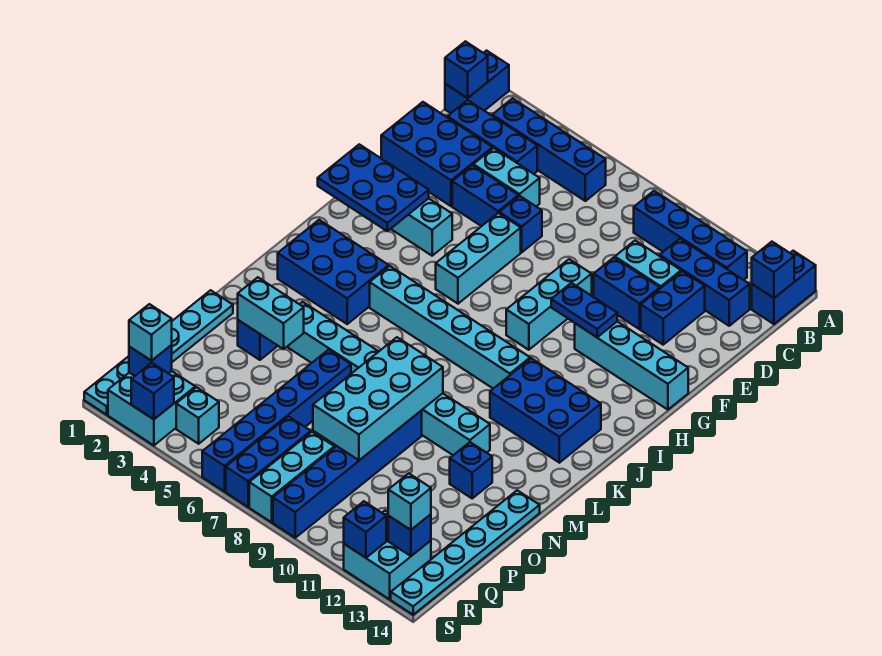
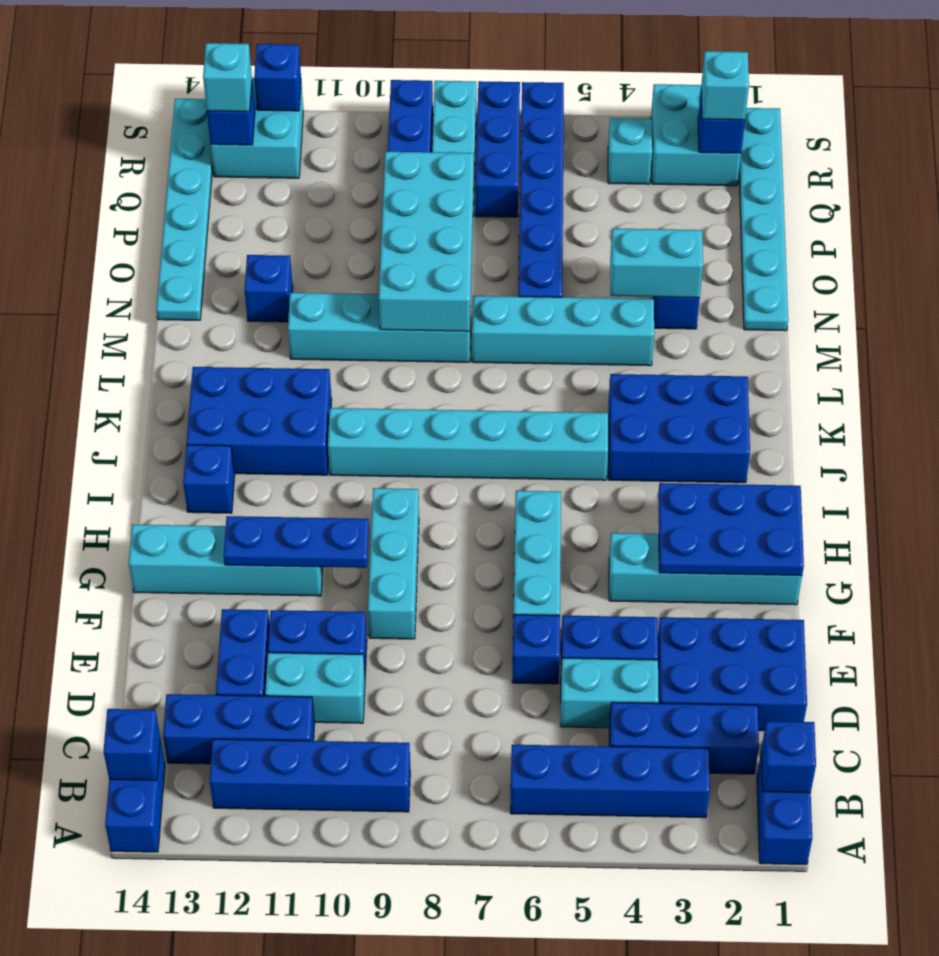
blue 1x2 plate [551,283,617,337] -> blue 1x3 plate [224,516,369,568]
blue 1x1 brick [131,363,174,419] -> blue 1x1 brick moved to [183,445,235,513]

